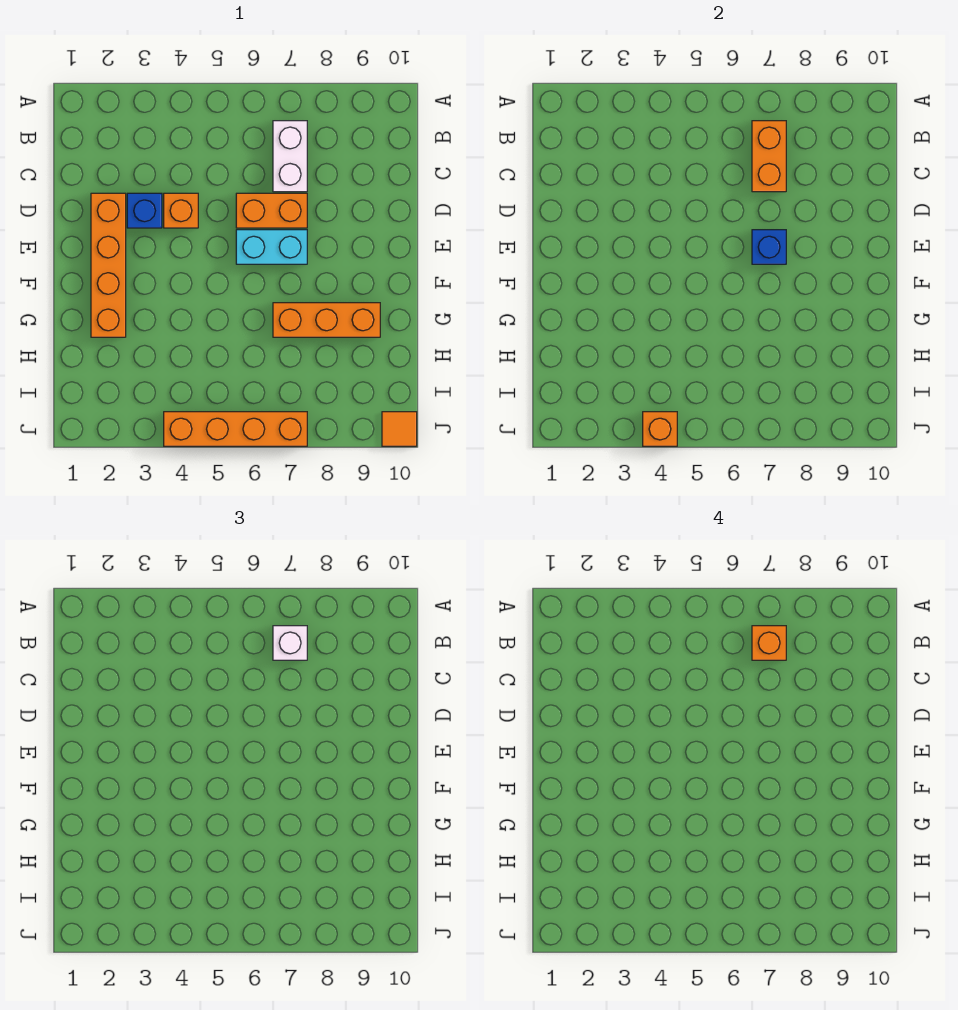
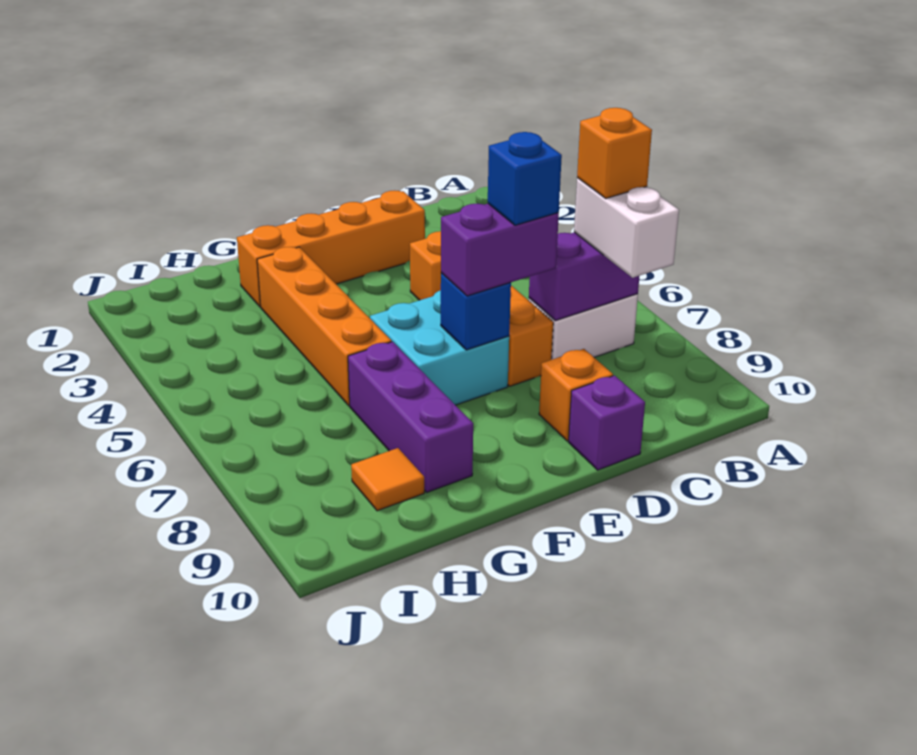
orange 1x2 brick [752,121,786,192] -> purple 1x2 brick [529,232,639,321]
white 1x1 brick [273,626,307,660] -> white 1x2 brick [574,178,679,278]
blue 1x1 brick [127,193,162,228] -> blue 1x1 brick moved to [488,132,562,225]
none -> purple 1x2 brick [441,204,559,296]
none -> purple 1x1 brick [568,376,645,470]
cyan 1x2 brick [236,230,307,264] -> cyan 2x2 brick [370,290,509,405]
orange 1x3 brick [273,303,380,337] -> purple 1x3 brick [348,342,473,492]
orange 1x4 brick [164,412,307,446] -> orange 1x4 brick moved to [257,247,392,406]
orange 1x1 brick [643,412,677,446] -> orange 1x1 brick moved to [539,349,613,441]
orange 1x1 tile [382,412,417,446] -> orange 1x1 tile moved to [351,448,424,511]

